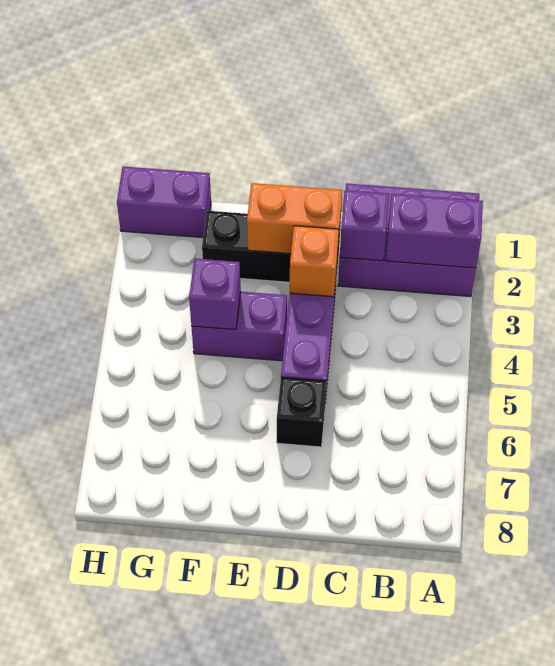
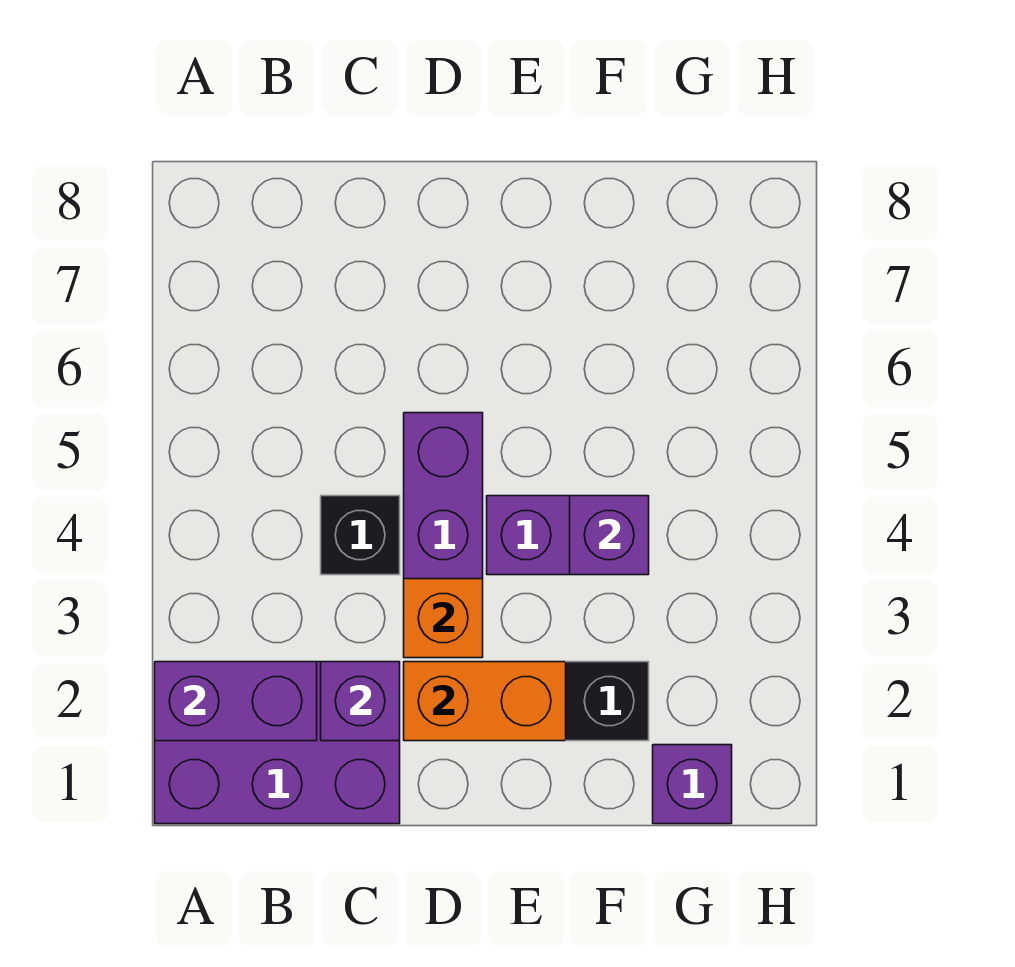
black 1x1 brick [277,377,326,447] -> black 1x1 brick moved to [321,496,400,575]
purple 1x2 brick [117,167,211,238] -> purple 1x1 brick [653,745,732,824]

